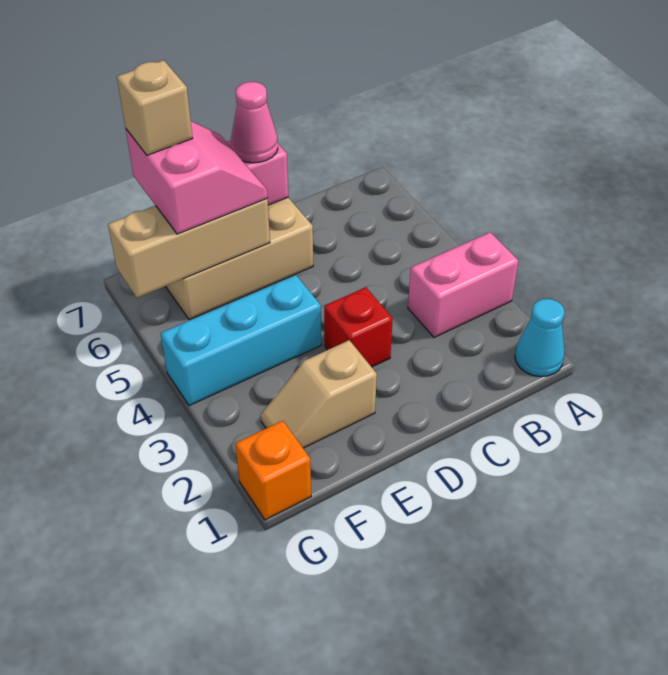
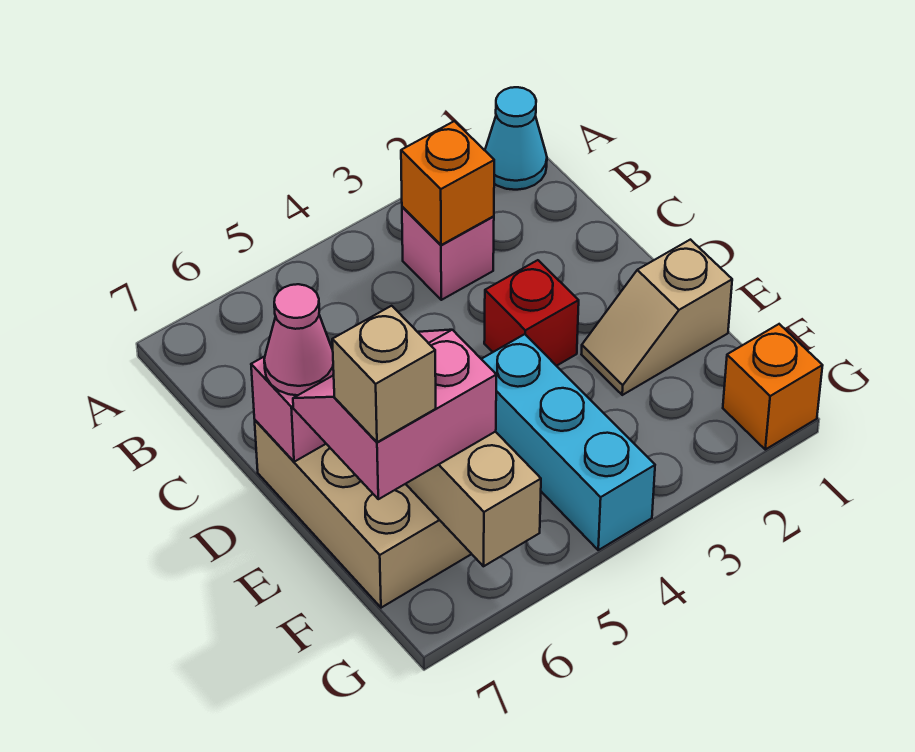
pink 1x2 brick [408,232,518,338] -> pink 1x1 brick [402,207,494,300]
none -> orange 1x1 brick [401,121,494,245]
tan 1x2 slope [261,340,377,448] -> tan 1x2 slope turned to [581,240,732,395]

